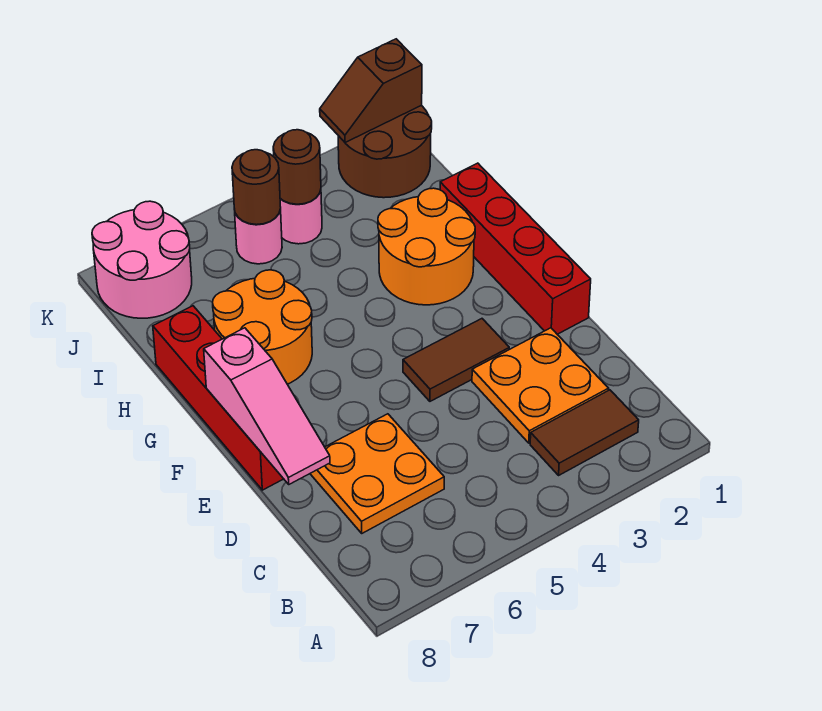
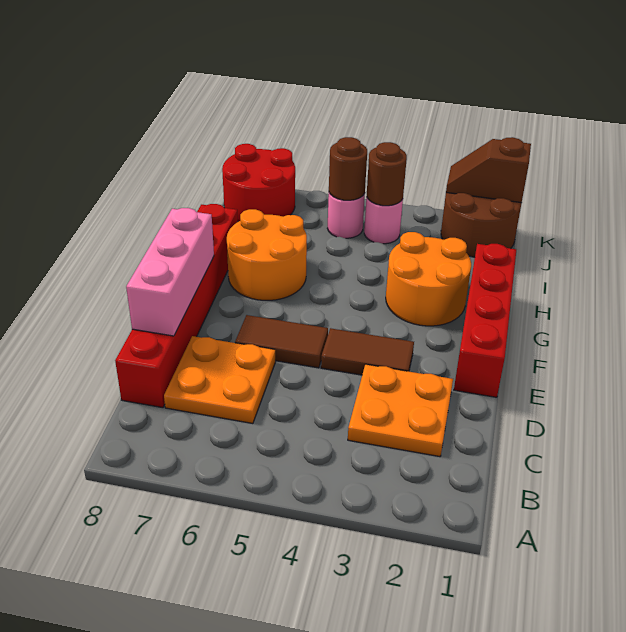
brown 1x2 tile [530,390,639,475] -> brown 1x2 tile moved to [235,315,328,368]
pink 1x3 slope [204,328,330,484] -> pink 1x3 brick [126,208,214,336]
red 1x4 brick [153,306,283,490] -> red 1x6 brick [115,204,238,408]
pink 2x2 round brick [92,201,192,318] -> red 2x2 round brick [222,144,295,222]

